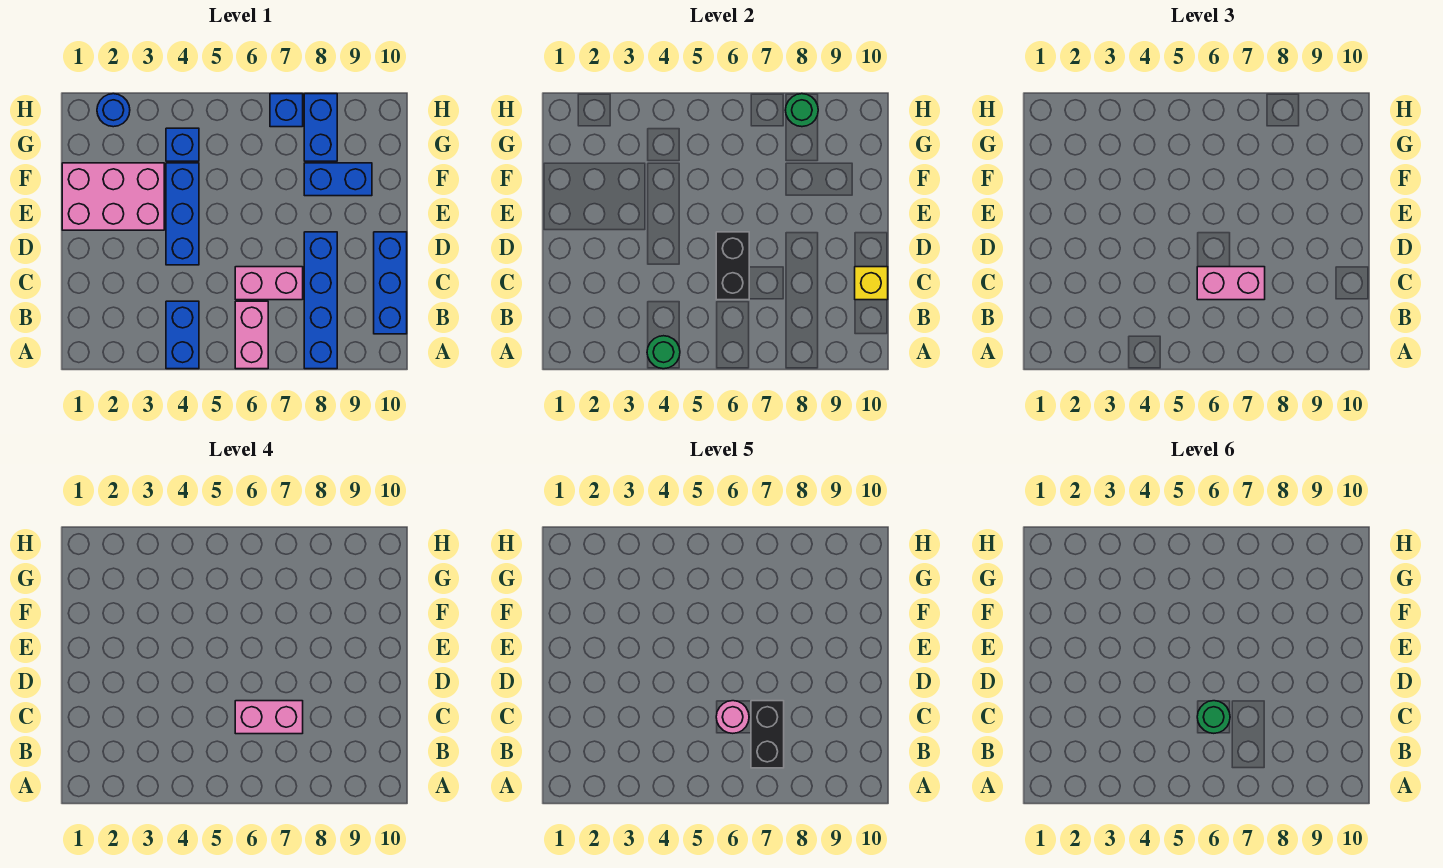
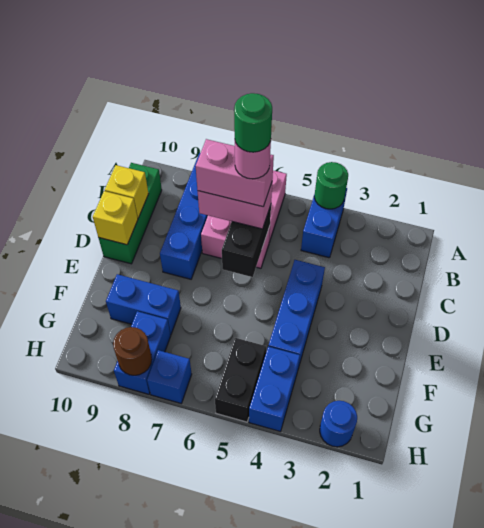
black 1x2 brick [751,701,784,768] -> black 1x2 brick moved to [215,338,266,422]
blue 1x3 brick [374,232,407,334] -> green 1x3 brick [99,163,162,264]
none -> yellow 1x1 brick [93,191,138,245]
pink 2x3 brick [62,163,164,230] -> none
blue 1x1 brick [166,128,199,161] -> blue 1x2 brick [249,347,300,431]
green 1x1 round brick [785,94,818,127] -> brown 1x1 round brick [113,327,152,375]

